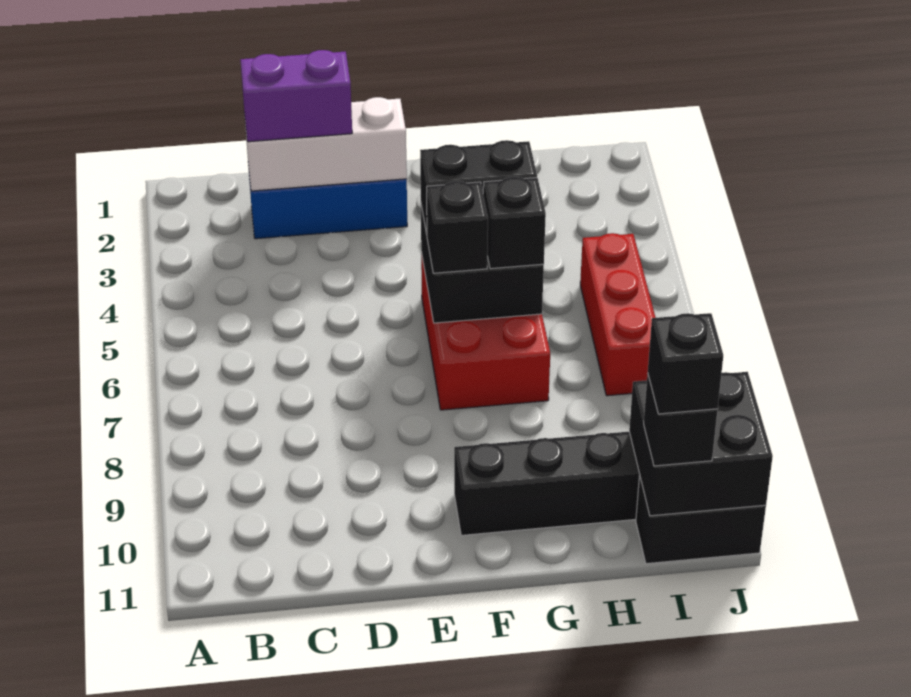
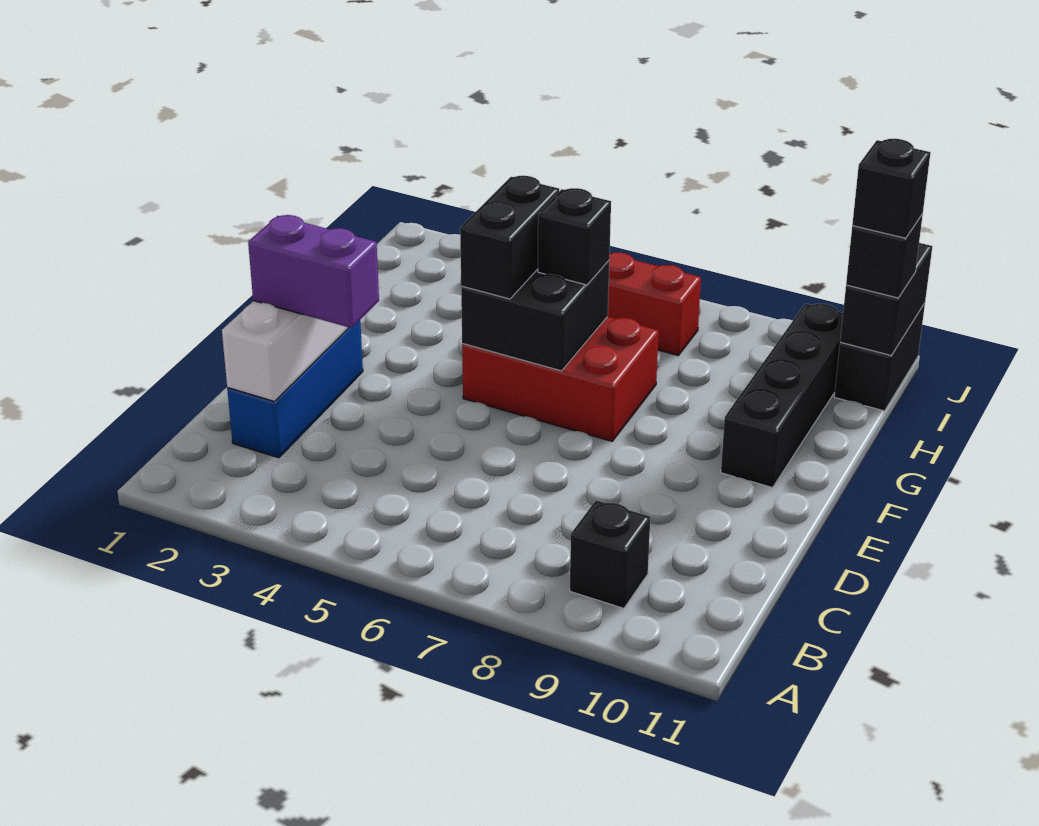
purple 1x2 brick [241,50,352,142] -> purple 1x2 brick turned to [248,215,379,328]
black 1x1 brick [427,181,488,273] -> black 1x1 brick moved to [570,500,650,608]
black 2x2 brick [629,372,773,516] -> black 1x2 brick [840,243,932,355]

